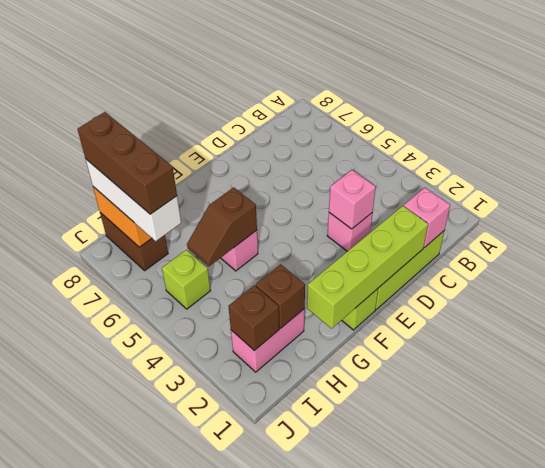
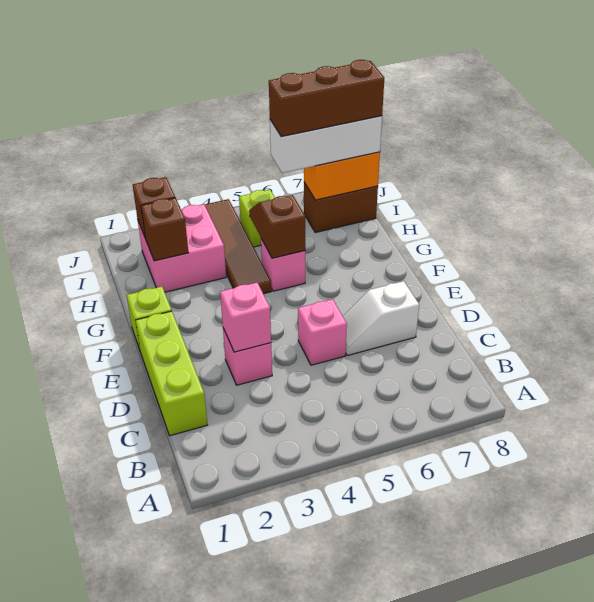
pink 1x1 brick [404,188,450,248] -> pink 1x1 brick moved to [298,299,347,365]
lime 1x4 brick [307,206,428,328] -> none
none -> white 1x2 slope [343,281,419,356]
none -> brown 1x4 tile [205,199,271,294]
pink 1x2 brick [231,309,305,372] -> pink 2x2 brick [138,204,226,292]

